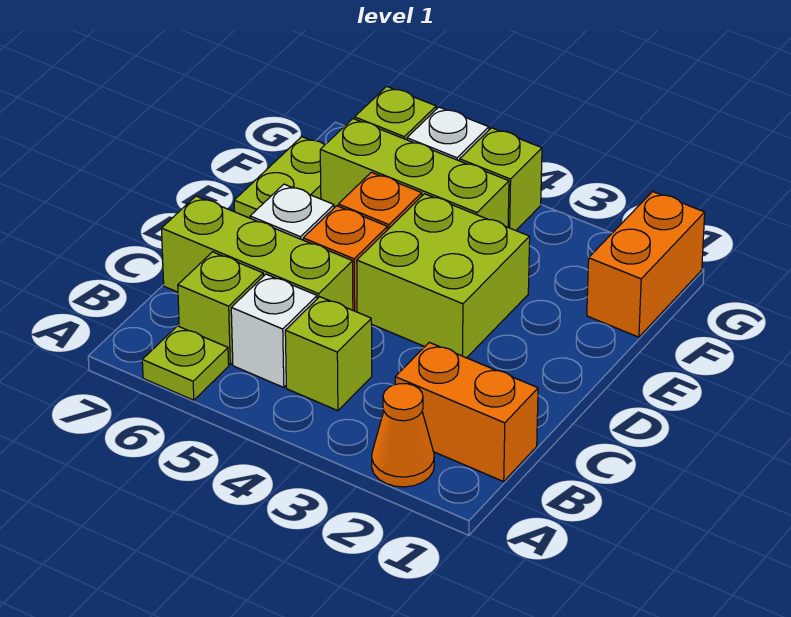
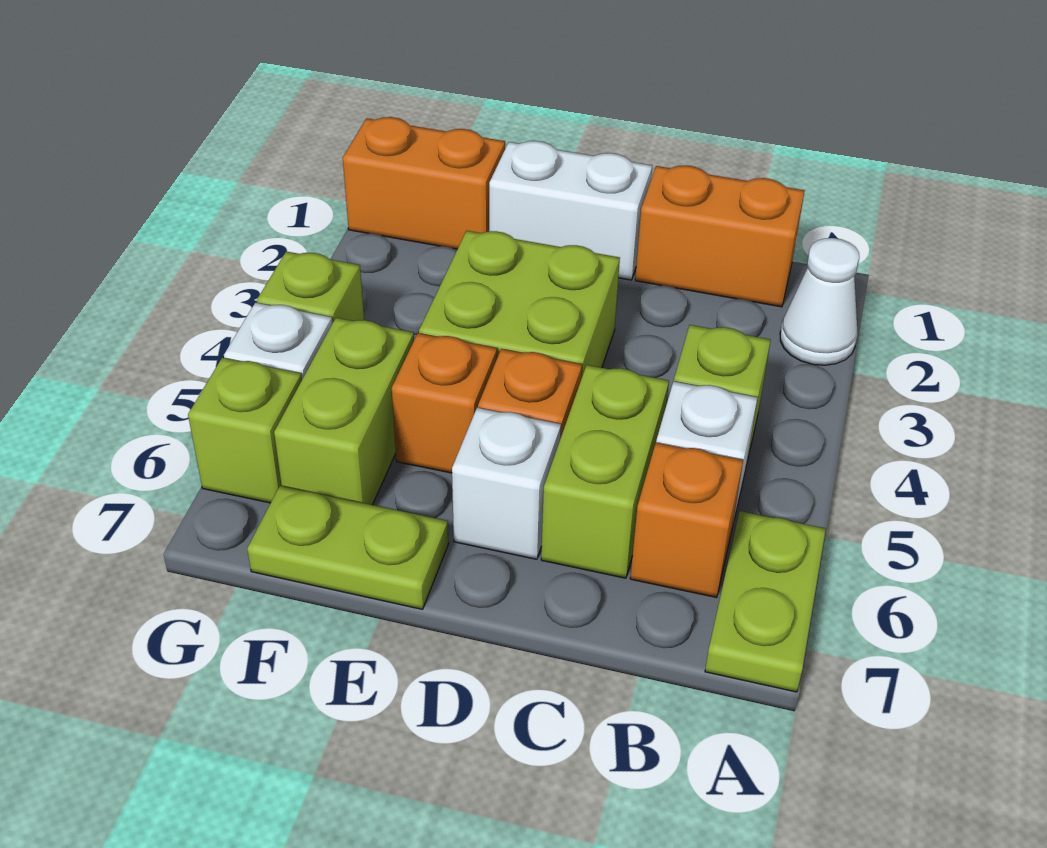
orange 1x1 cone [372,384,434,487] -> white 1x1 cone [780,238,860,365]
lime 1x1 plate [142,326,229,400] -> lime 1x2 plate [705,511,826,692]
orange 1x2 brick [395,342,538,482] -> orange 1x2 brick turned to [635,165,804,307]
lime 1x1 brick [178,252,263,364] -> orange 1x1 brick [630,443,743,598]
lime 1x3 brick [162,196,353,310] -> lime 1x2 brick [541,365,669,578]
none -> white 1x2 brick [489,141,652,280]
lime 1x3 brick [320,119,509,227] -> lime 1x2 brick [274,318,414,505]

